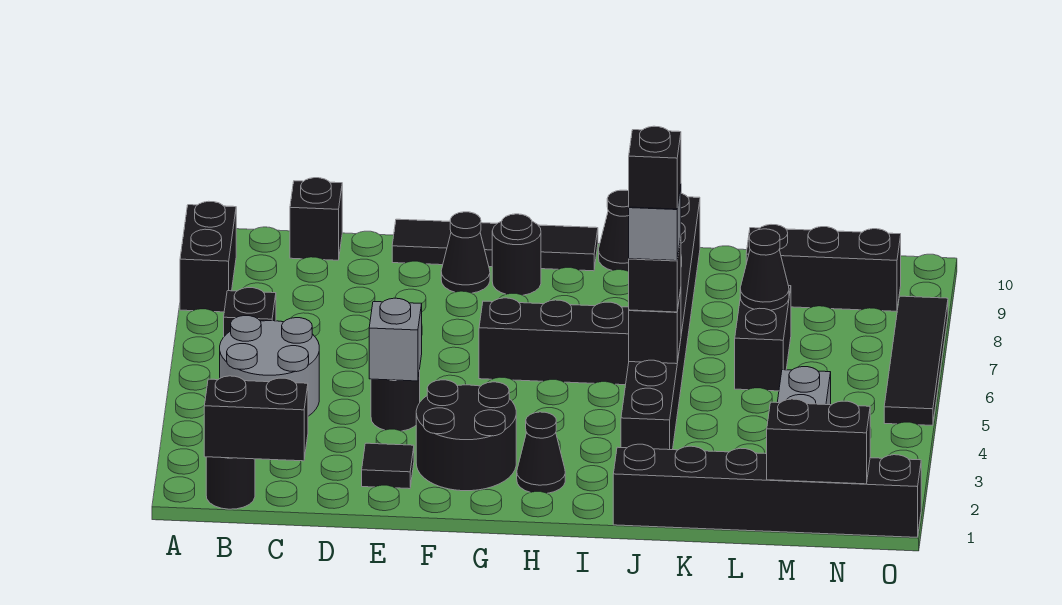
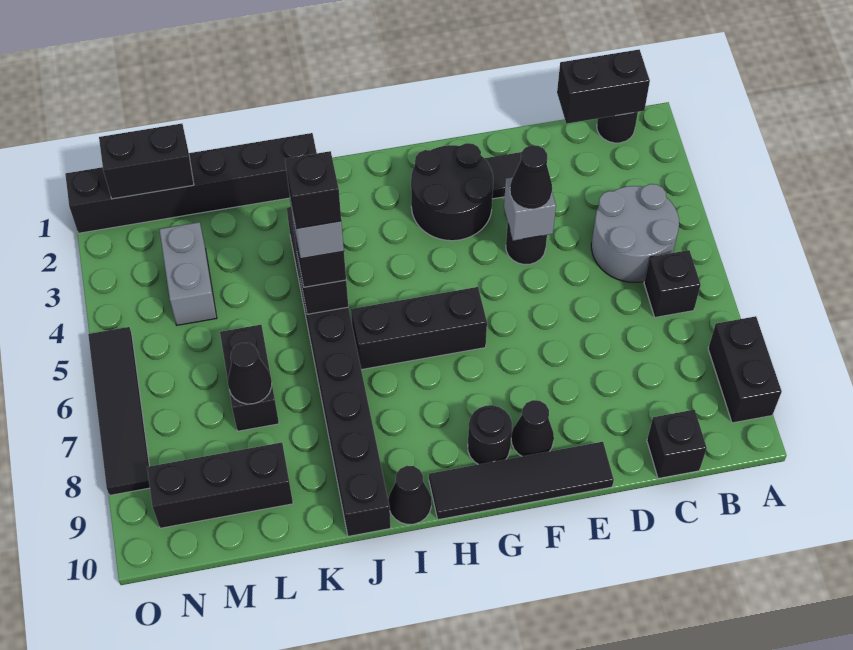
black 1x1 cone [517,412,565,493] -> black 1x1 cone moved to [510,145,552,209]

